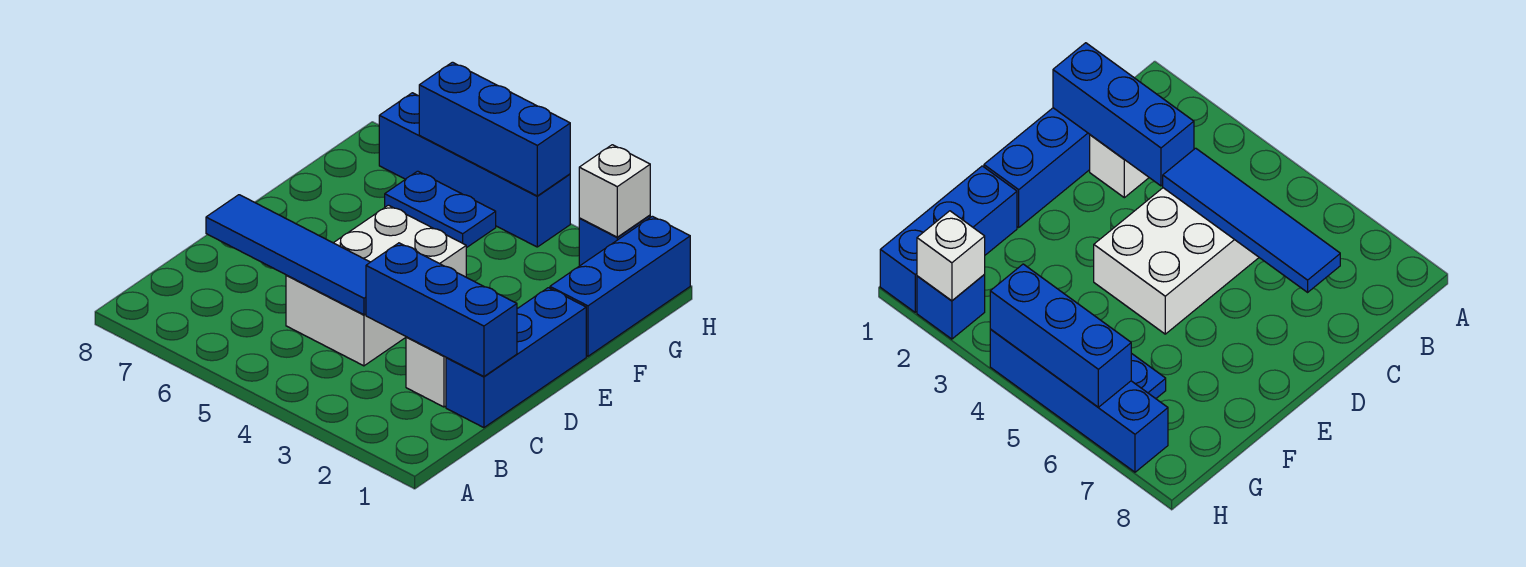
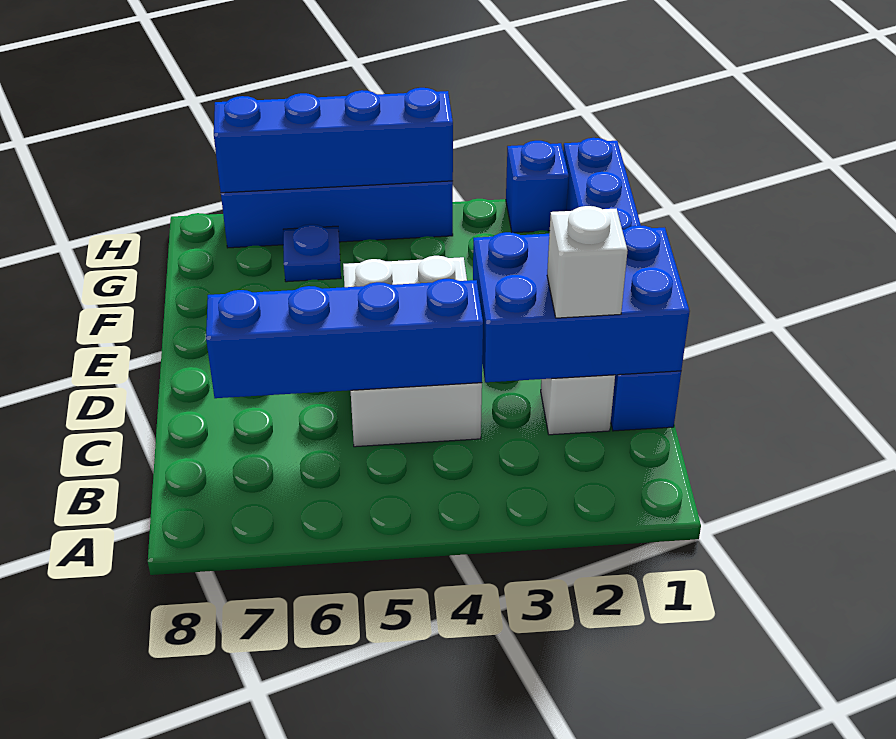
blue 1x3 brick [366,243,517,376] -> blue 2x3 brick [473,225,690,382]
blue 1x4 tile [206,195,370,315] -> blue 1x4 brick [206,279,483,398]
blue 1x2 plate [385,171,496,248] -> blue 1x1 plate [283,224,341,282]
white 1x1 brick [579,145,650,237] -> white 1x1 brick moved to [547,206,628,318]
blue 1x3 brick [419,62,570,196] -> blue 1x4 brick [214,88,453,193]

